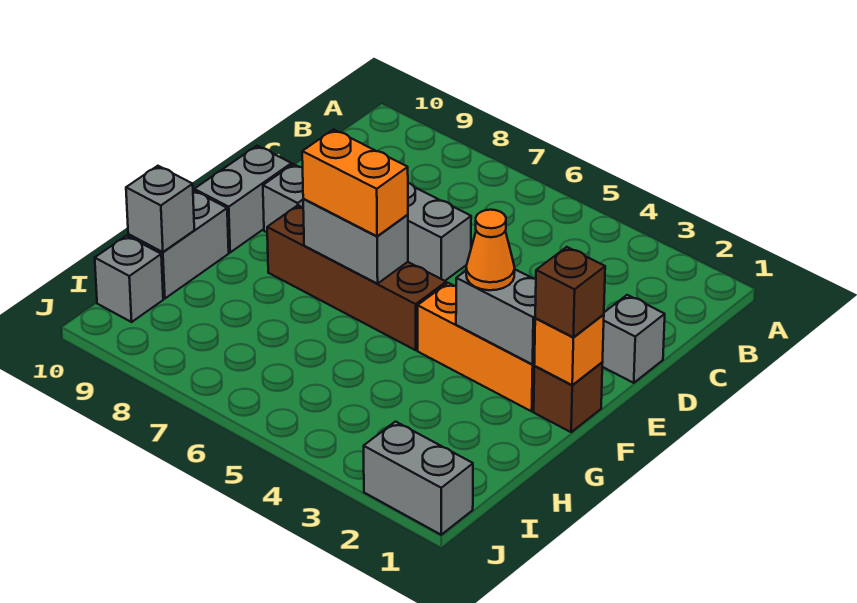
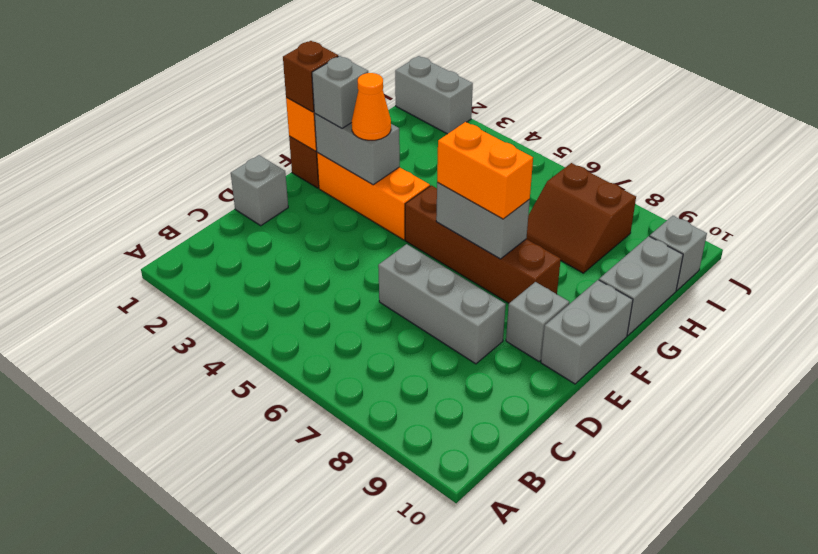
none -> brown 2x2 slope [526,163,636,273]
grey 1x1 brick [126,166,194,252] -> grey 1x1 brick moved to [312,56,368,128]

